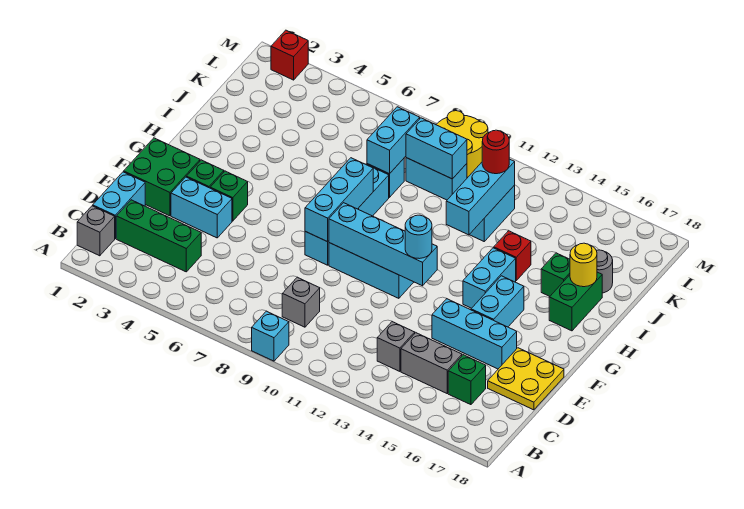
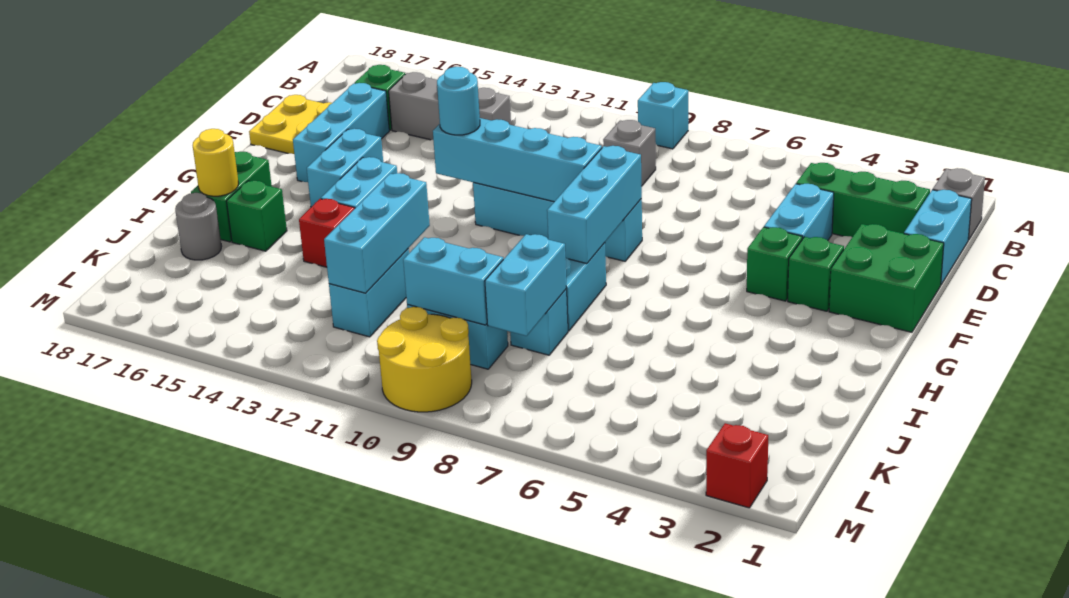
cyan 1x2 brick [171,177,232,238] -> cyan 1x2 brick turned to [764,184,834,240]
cyan 1x3 brick [432,299,517,369] -> cyan 1x3 brick turned to [293,83,389,182]
red 1x1 round brick [482,130,509,174] -> none

